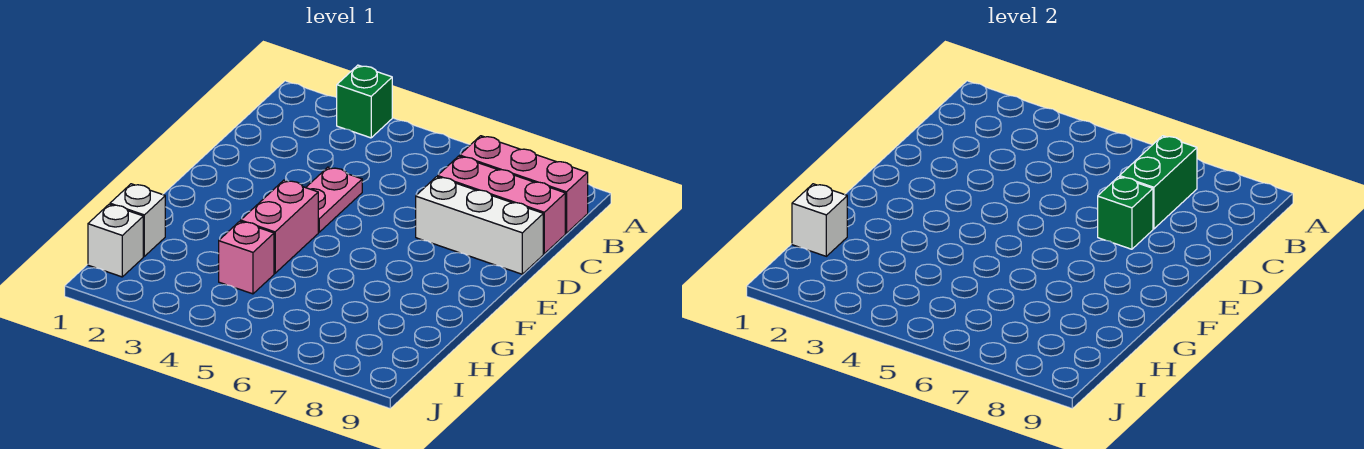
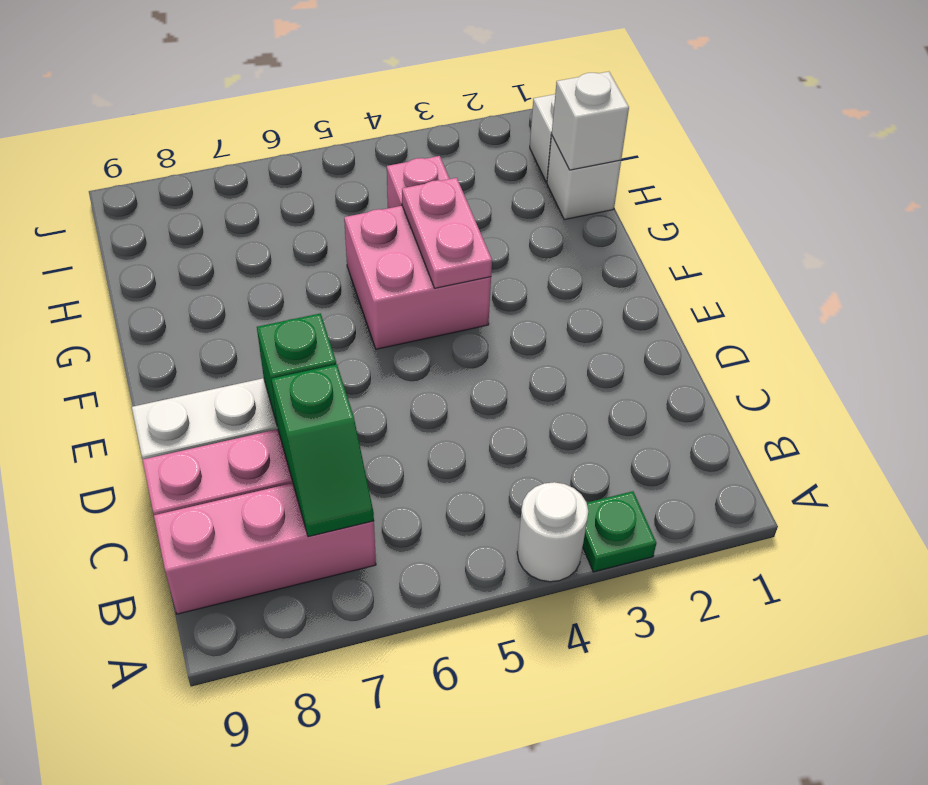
green 1x1 brick [337,65,392,138] -> green 1x1 plate [583,491,656,572]
none -> white 1x1 round brick [517,482,588,582]
green 1x2 brick [1120,136,1197,229] -> green 1x2 slope [271,364,374,537]
pink 1x2 plate [306,167,362,232] -> pink 1x2 plate moved to [402,178,492,288]
pink 1x2 brick [241,180,318,273] -> pink 2x2 brick [344,206,491,349]

